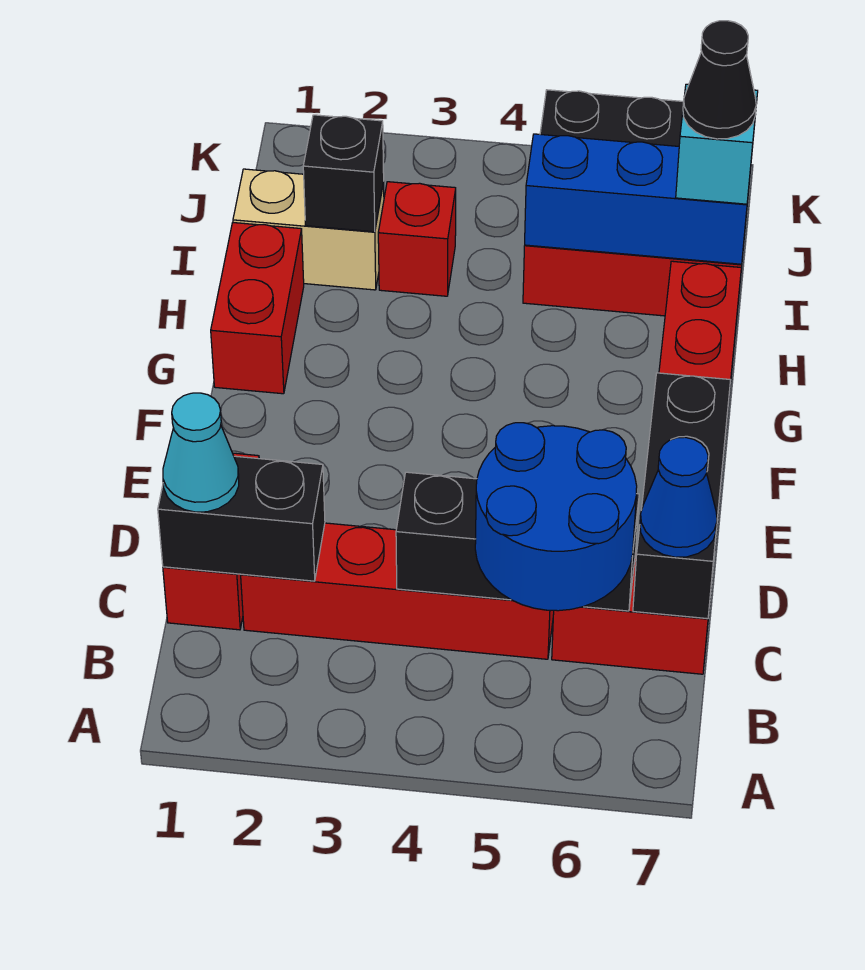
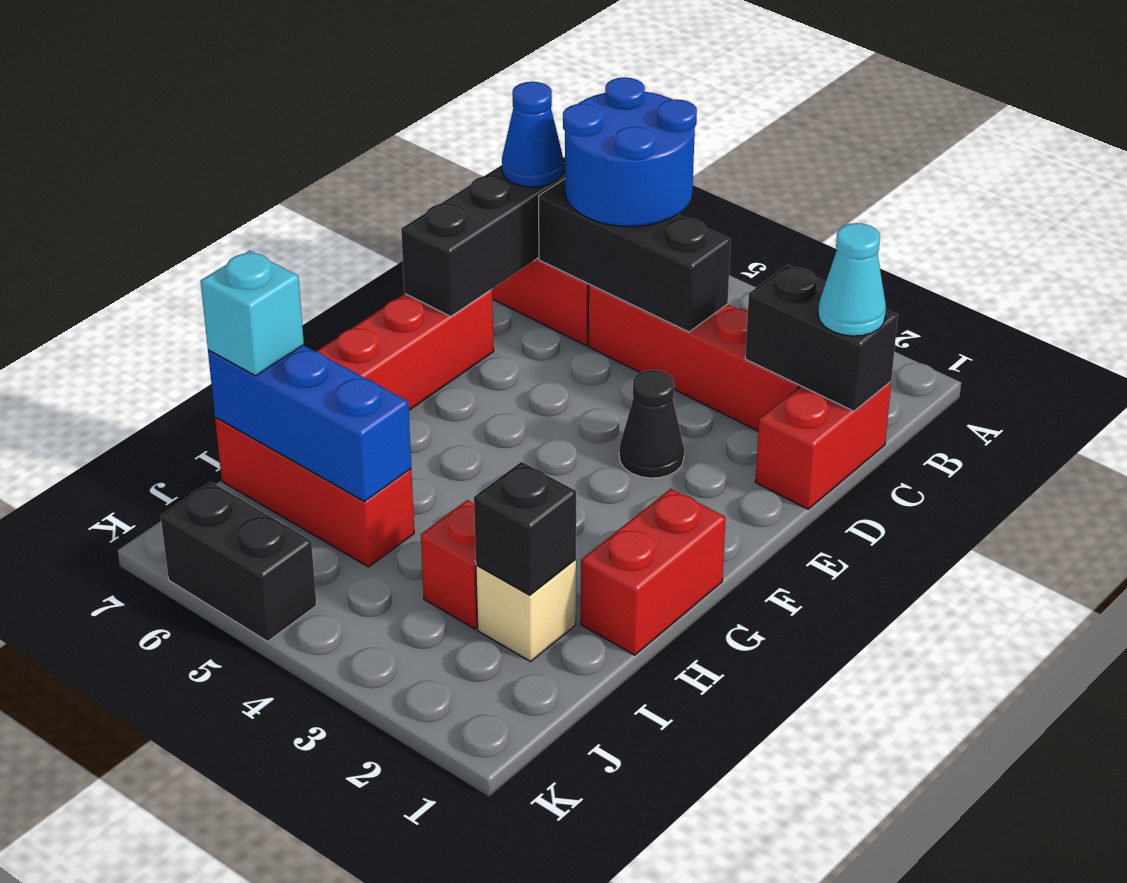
tan 1x2 brick [233,169,384,290] -> tan 1x1 brick [476,560,576,661]
black 1x1 cone [683,21,756,139] -> black 1x1 cone moved to [619,370,684,478]

